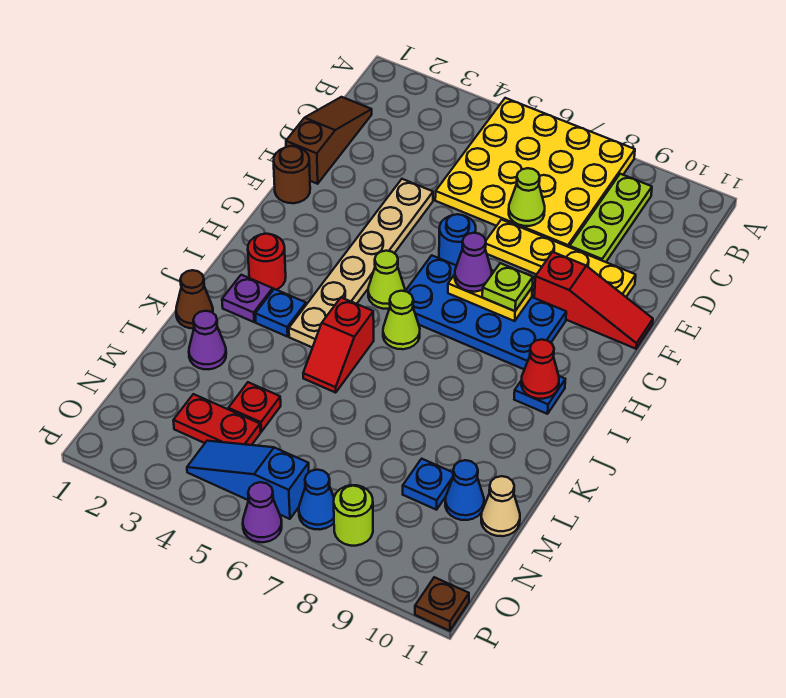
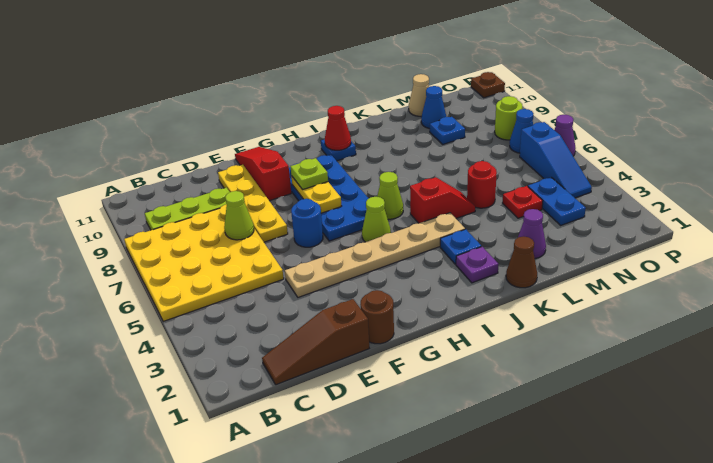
purple 1x1 cone [455,233,492,292] -> none
red 1x1 round brick [248,234,286,290] -> red 1x1 round brick moved to [467,161,497,208]
red 1x2 plate [173,394,261,445] -> blue 1x2 plate [528,177,586,225]

